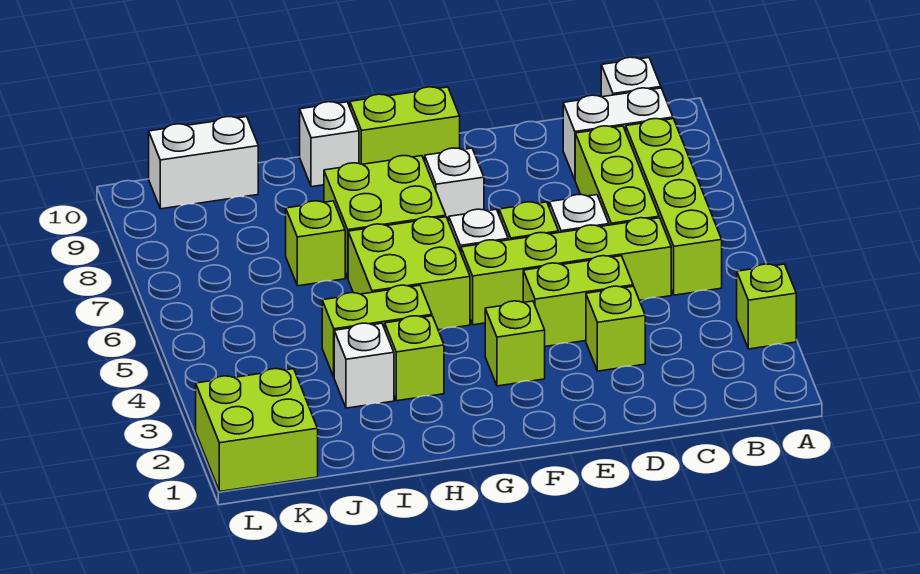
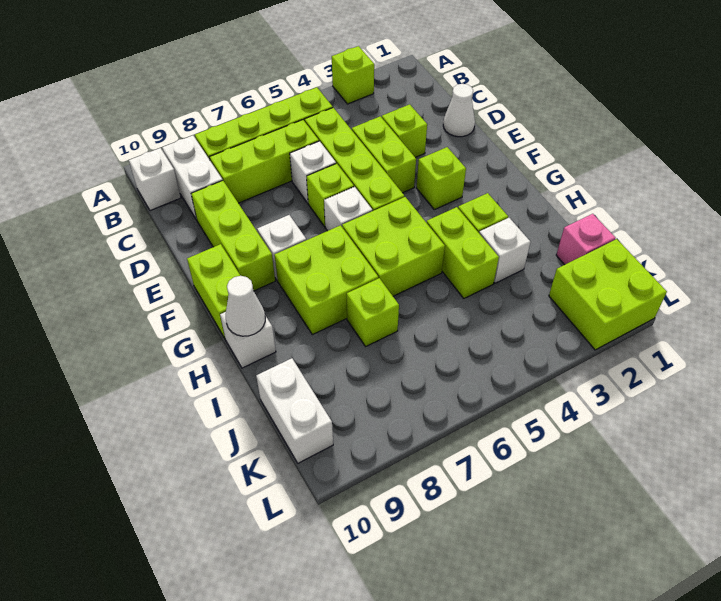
none -> white 1x1 cone [443,84,475,137]
none -> lime 1x3 brick [191,181,275,291]
none -> white 1x1 cone [226,276,265,336]
none -> pink 1x1 brick [556,214,616,265]

